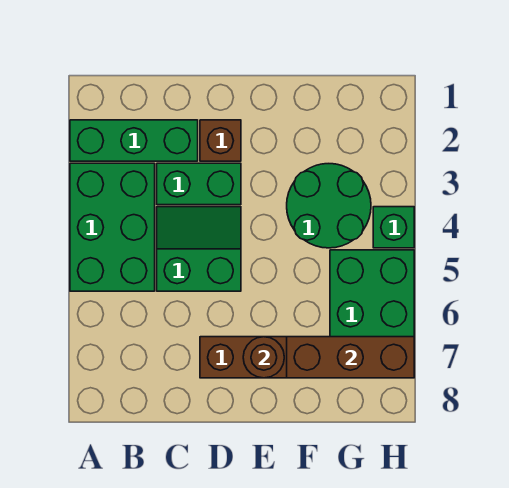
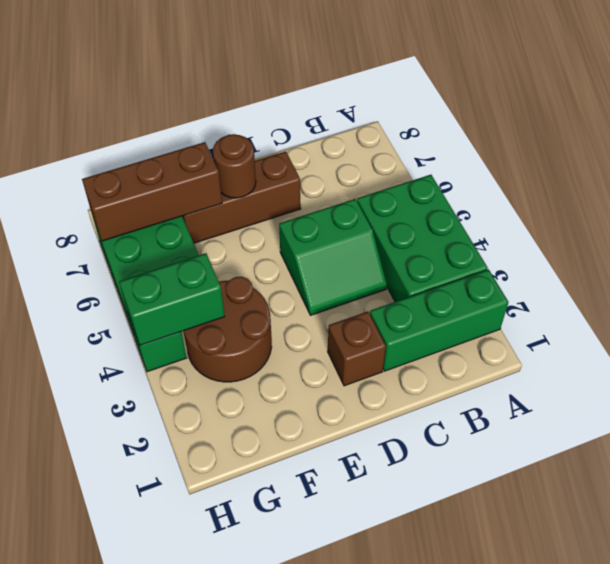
green 1x2 brick [157,163,241,205] -> green 1x2 brick moved to [119,253,225,345]
green 2x2 round brick [287,164,371,248] -> brown 2x2 round brick [183,277,272,382]

